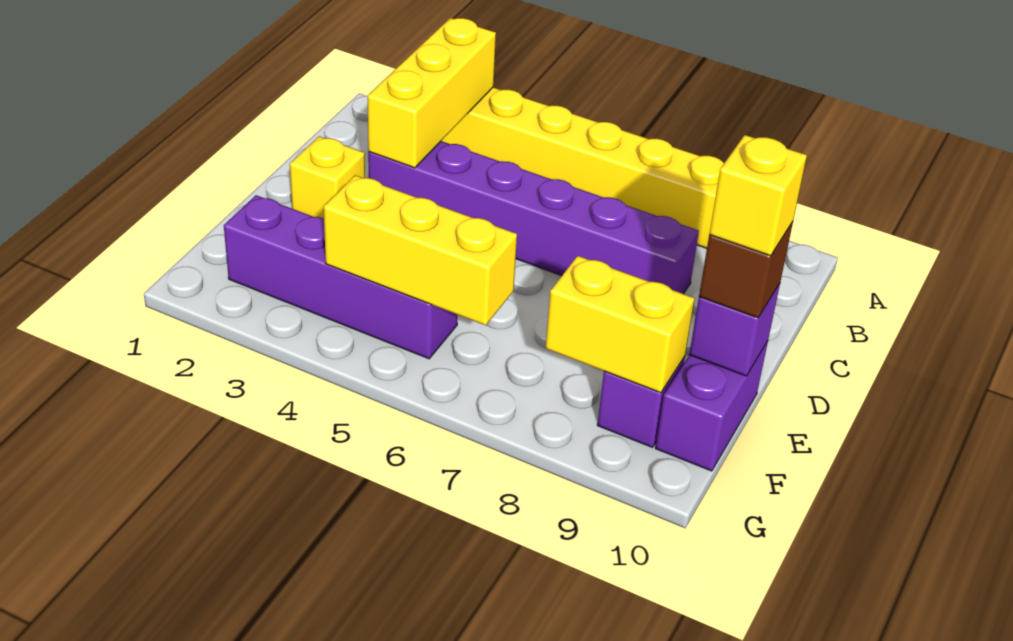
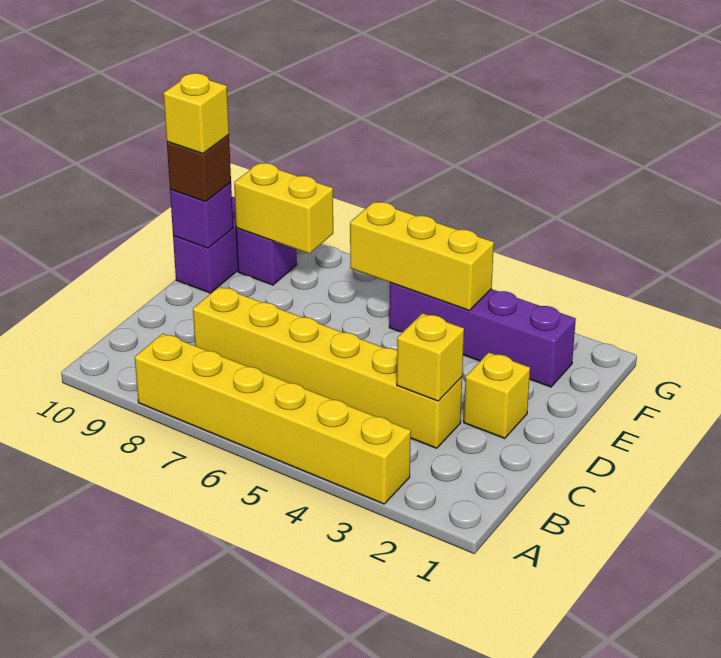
yellow 1x3 brick [368,18,496,168] -> yellow 1x1 brick [397,313,464,401]
purple 1x6 brick [368,141,699,294] -> yellow 1x6 brick [193,287,462,448]

